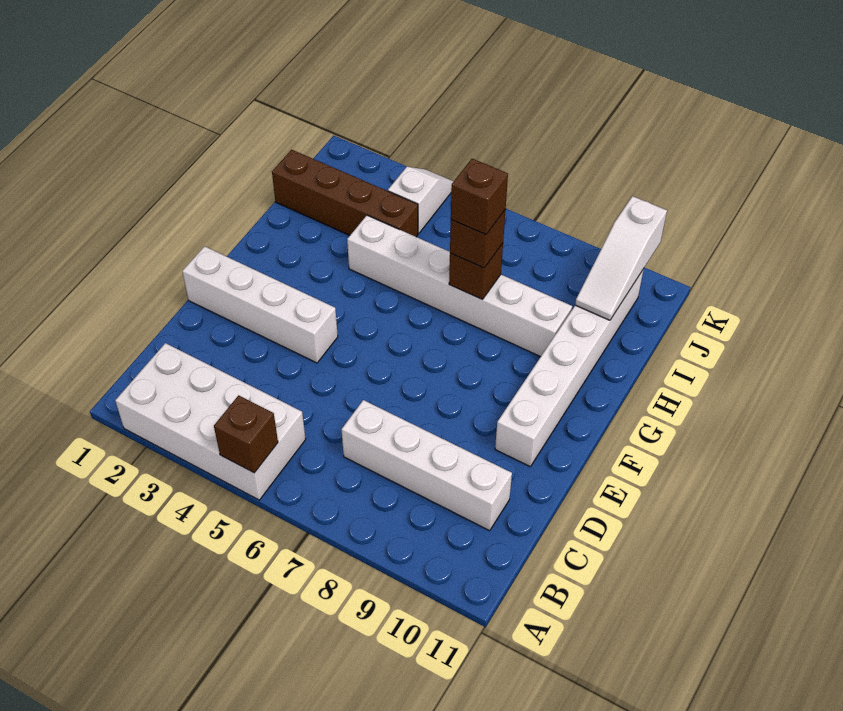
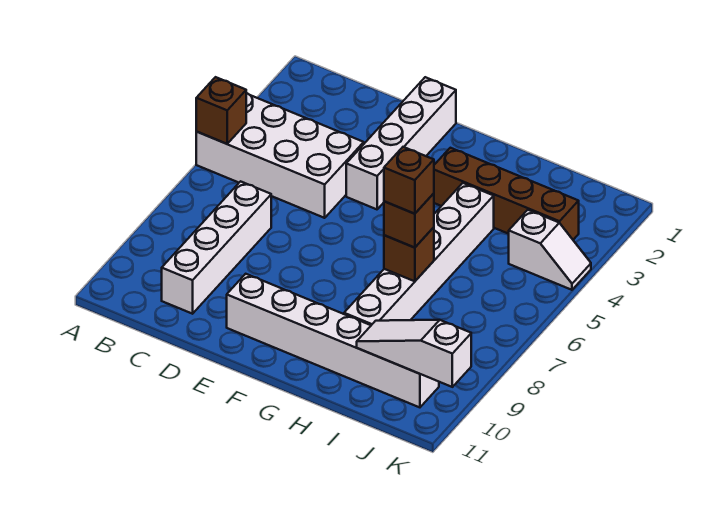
white 2x4 brick [115,343,306,500] -> white 2x4 brick turned to [196,93,364,218]
brown 1x4 brick [272,150,418,237] -> brown 1x4 brick turned to [434,148,579,240]

